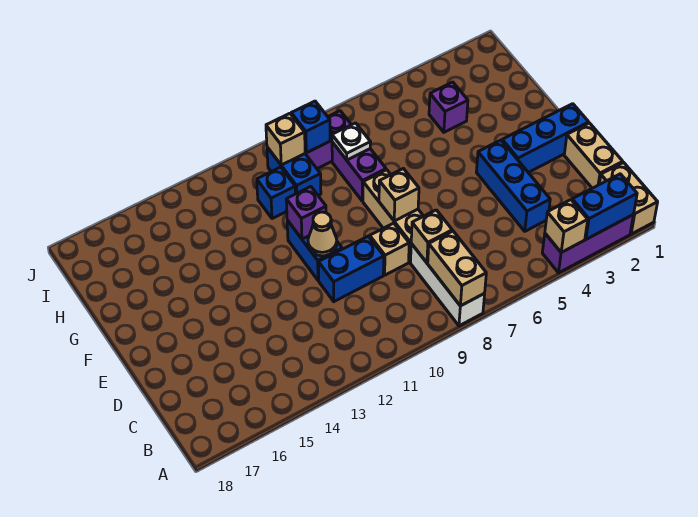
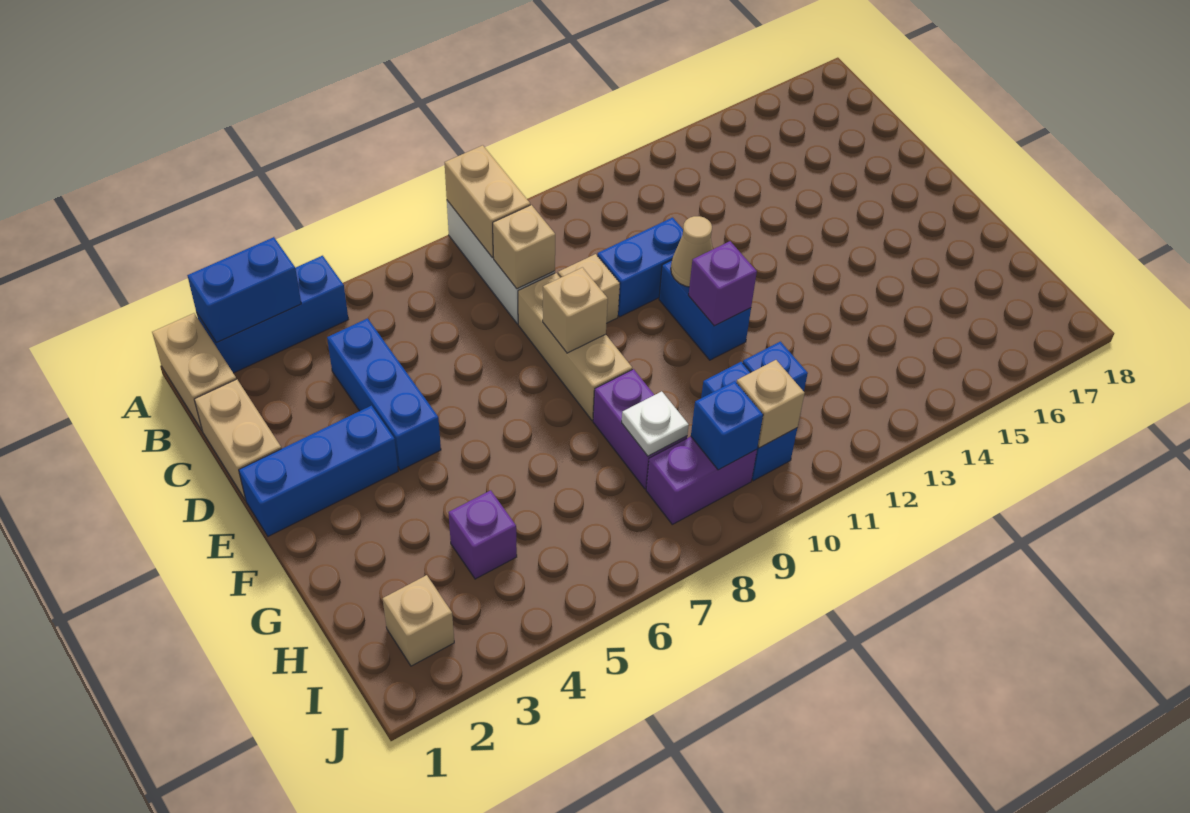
purple 1x3 brick [542,215,633,273] -> blue 1x3 brick [197,256,348,373]
tan 1x1 brick [545,200,588,252] -> tan 1x1 brick moved to [383,575,454,666]

